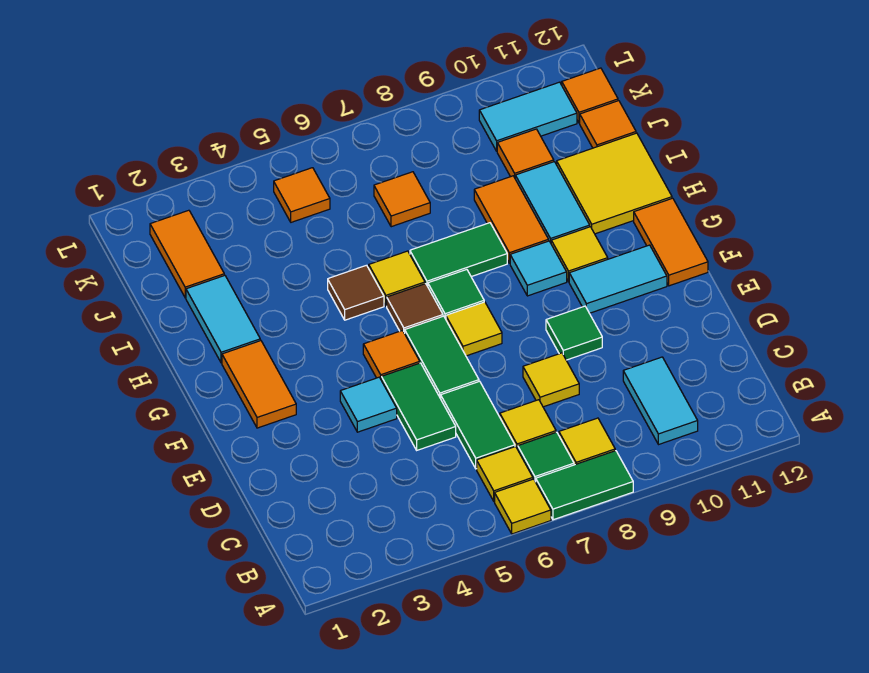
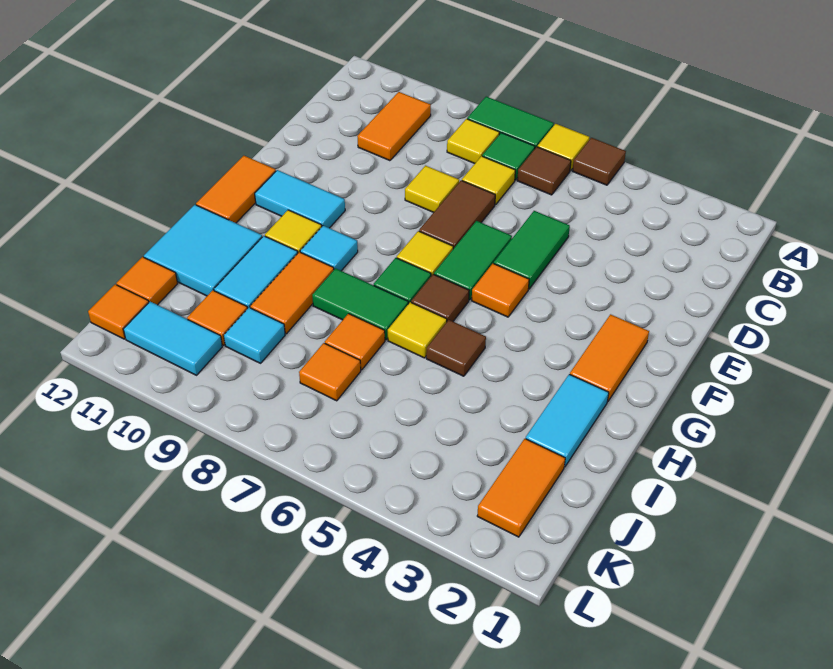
none -> brown 1x1 tile [573,138,626,185]
yellow 1x1 tile [477,446,533,501] -> brown 1x1 tile [517,147,571,195]
cyan 1x2 tile [623,357,698,445] -> orange 1x2 tile [357,92,431,161]
green 1x2 tile [441,381,515,469] -> none
none -> brown 1x2 tile [419,180,495,249]
cyan 1x1 tile [340,377,397,432] -> cyan 1x1 tile moved to [224,308,285,363]
green 1x1 tile [546,306,602,360] -> none
yellow 2x2 tile [557,133,672,234] -> cyan 2x2 tile [144,205,262,296]
orange 1x1 tile [274,168,330,222] -> orange 1x1 tile moved to [325,314,385,370]

